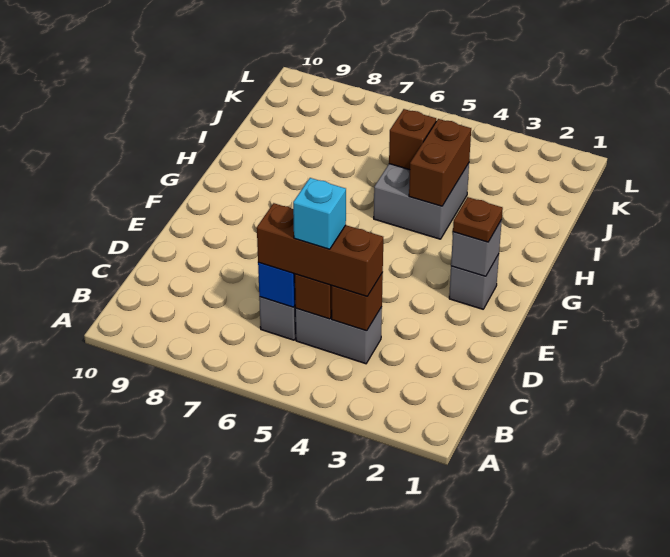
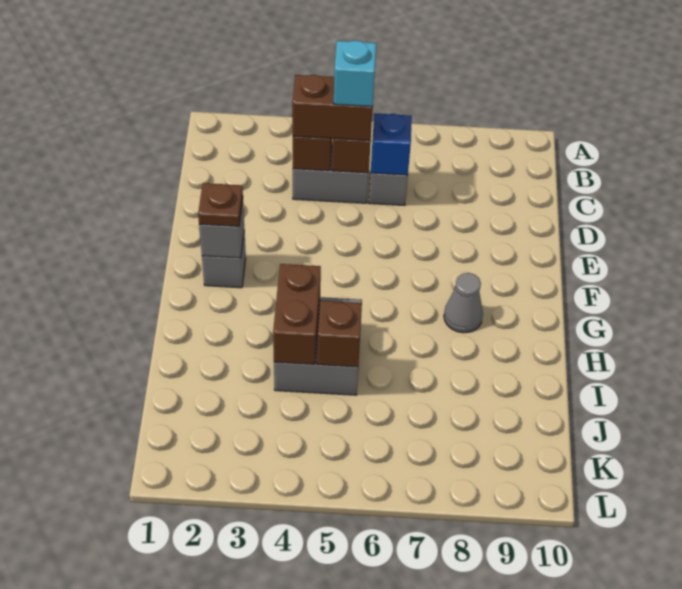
brown 1x3 brick [257,203,383,296] -> brown 1x2 brick [292,75,373,141]
none -> grey 1x1 cone [444,273,483,333]

